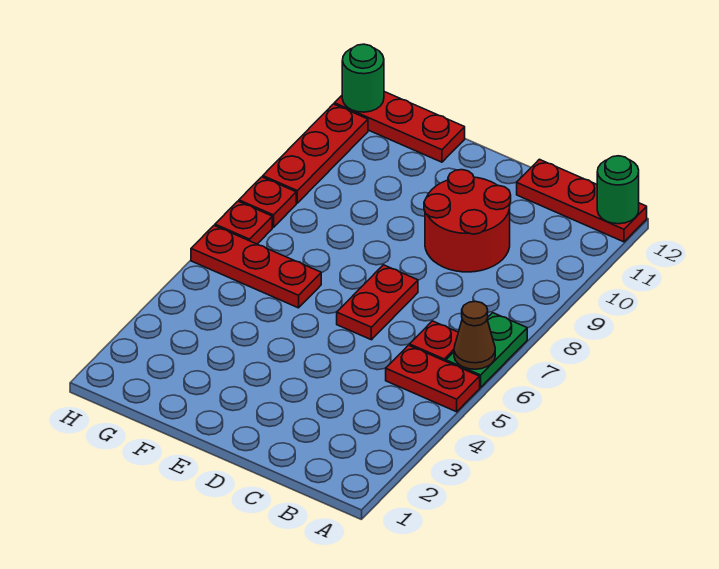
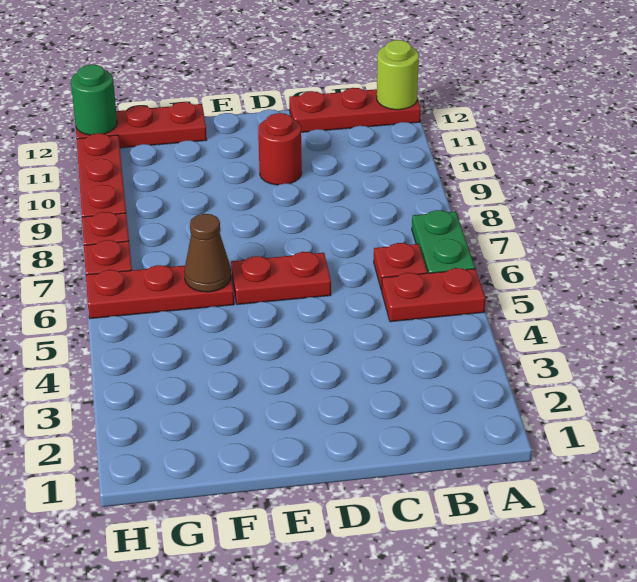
brown 1x1 cone [454,301,495,369] -> brown 1x1 cone moved to [184,214,231,292]
green 1x1 round brick [597,156,639,224] -> lime 1x1 round brick [377,40,419,110]
red 2x2 round brick [424,170,511,272] -> red 1x1 round brick [258,113,302,185]
red 1x2 plate [337,265,418,340] -> red 1x2 plate turned to [231,252,331,305]

